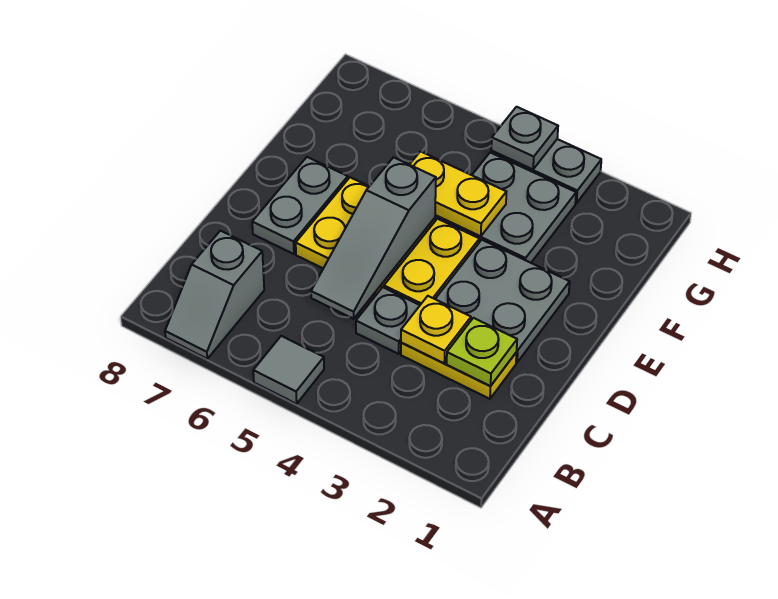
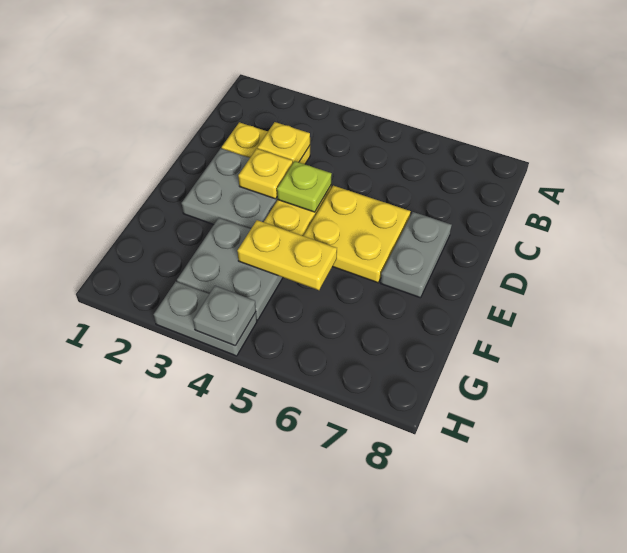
grey 1x1 tile [253,336,324,404] -> none
grey 1x2 slope [165,231,264,359] -> none
lime 1x1 plate [447,318,517,386] -> lime 1x1 plate moved to [277,161,332,212]
grey 1x1 plate [356,287,420,354] -> none
grey 1x3 slope [311,157,436,319] -> none
none -> yellow 1x1 plate [238,149,293,199]

